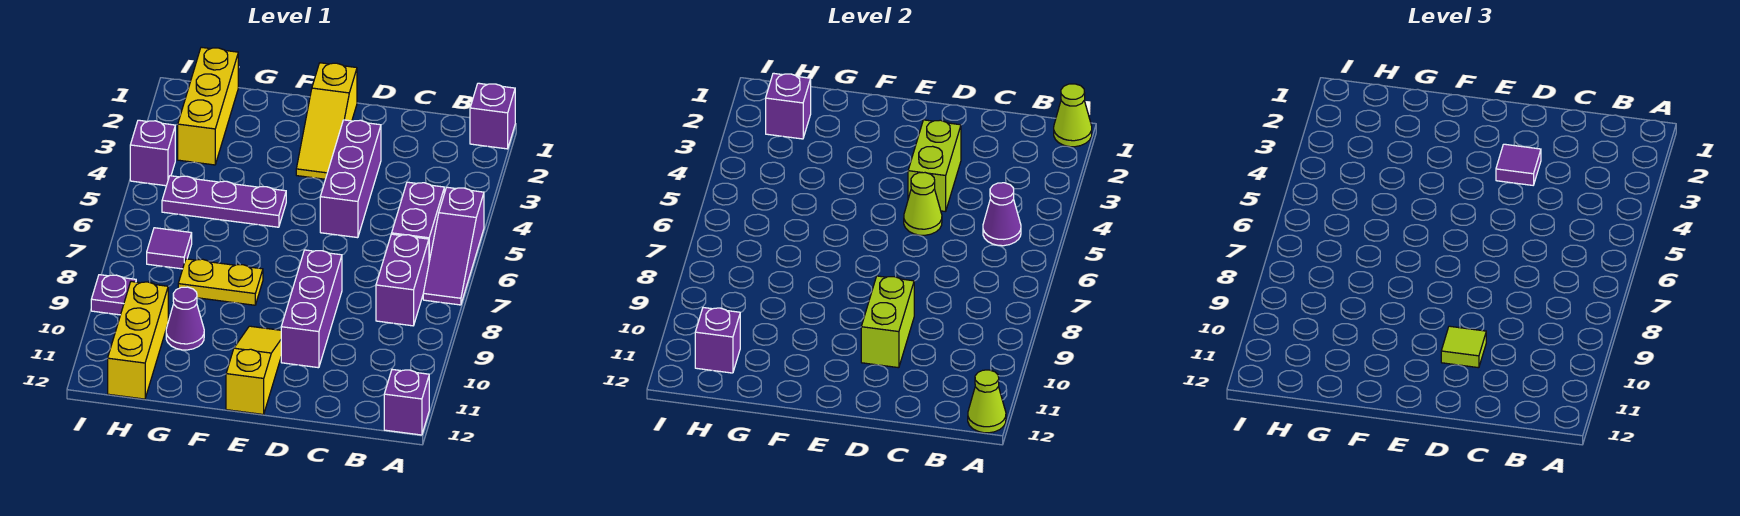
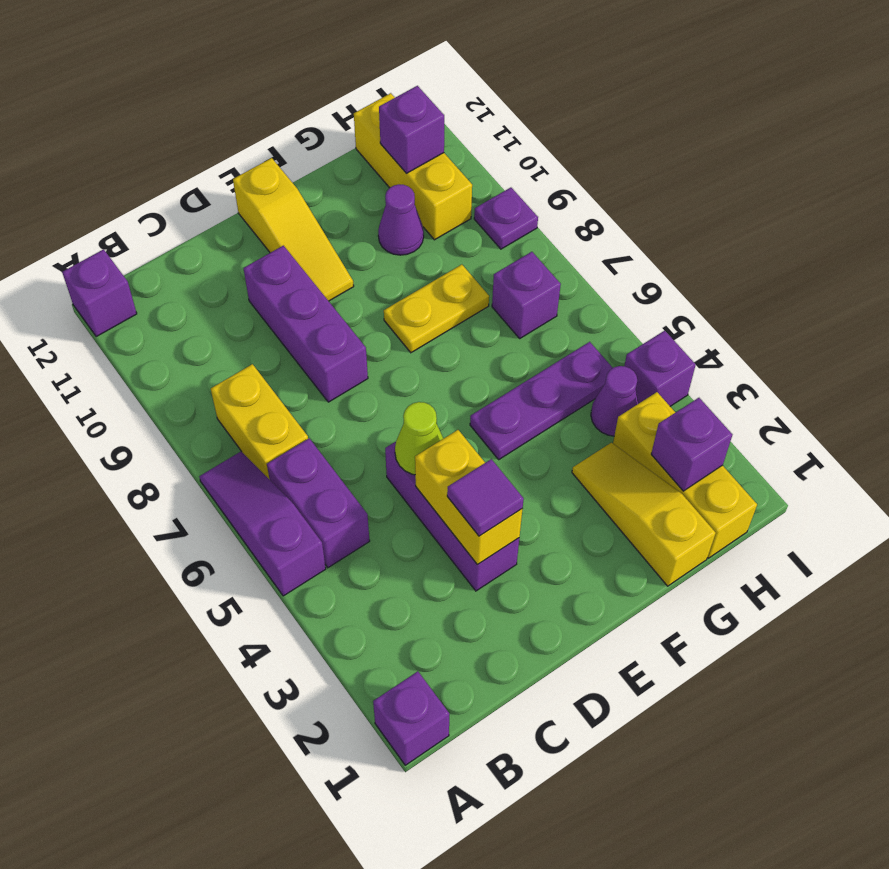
lime 1x1 cone [1054,84,1092,147] -> none
lime 1x1 cone [968,370,1006,433] -> none
purple 1x1 cone [983,183,1021,246] -> purple 1x1 cone moved to [591,366,638,436]
purple 1x2 brick [376,234,429,326] -> yellow 1x2 brick [211,364,308,480]
lime 1x2 brick [908,120,961,212] -> yellow 1x2 brick [415,430,523,565]
lime 1x2 brick [861,276,914,368] -> none
lime 1x1 tile [1441,326,1486,368] -> none
yellow 1x3 slope [296,63,357,179] -> yellow 1x3 slope moved to [572,443,716,586]
purple 1x1 tile [147,228,192,269] -> purple 1x1 brick [492,252,561,338]

